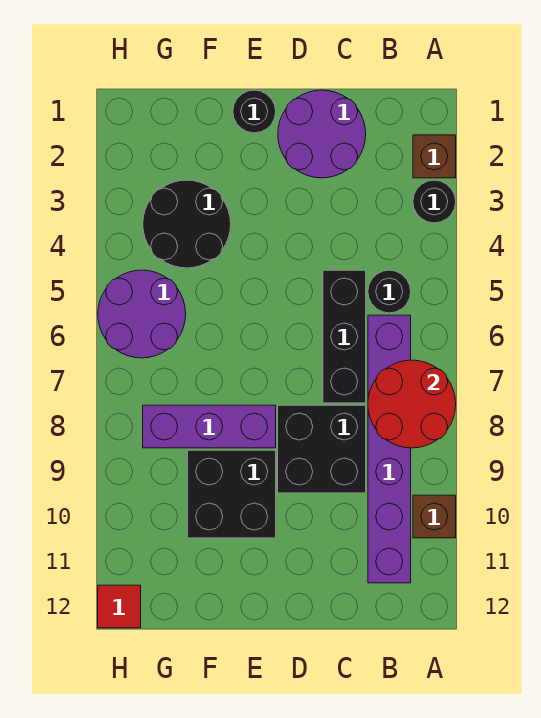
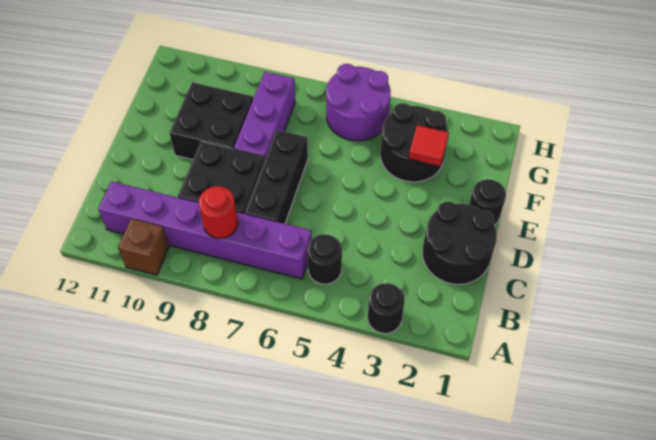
brown 1x1 brick [413,135,456,178] -> none
red 2x2 round brick [368,360,456,448] -> red 1x1 round brick [199,186,238,238]
purple 2x2 round brick [278,90,366,178] -> black 2x2 round brick [422,202,497,284]
black 1x3 brick [323,270,366,403] -> black 1x3 brick turned to [245,130,308,224]
red 1x1 tile [98,585,141,628] -> red 1x1 tile moved to [409,125,449,166]

